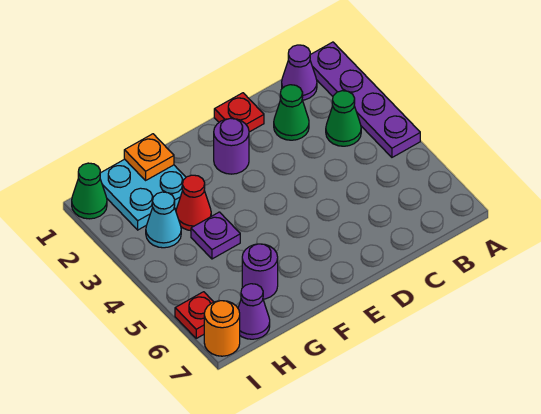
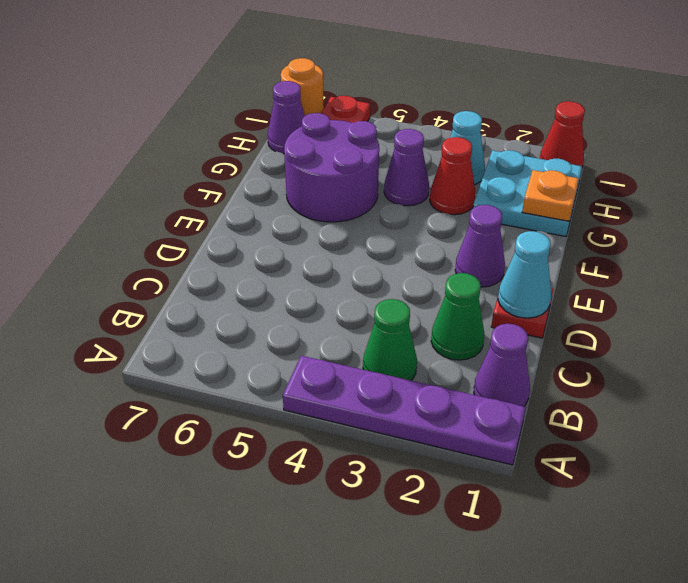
none -> cyan 1x1 cone [498,231,551,318]
purple 1x1 round brick [214,118,249,174] -> purple 1x1 cone [455,205,505,287]
purple 1x1 plate [191,212,240,259] -> purple 1x1 cone [384,129,429,206]
purple 1x1 round brick [242,244,278,299] -> purple 2x2 round brick [284,113,379,222]
green 1x1 cone [72,163,107,219] -> red 1x1 cone [540,101,585,167]

